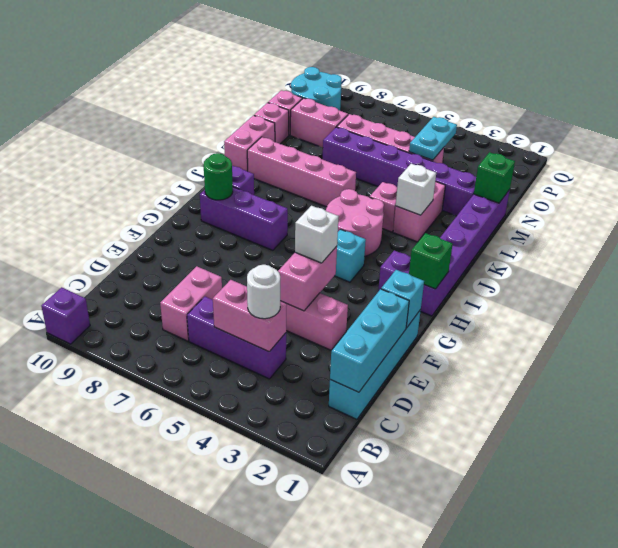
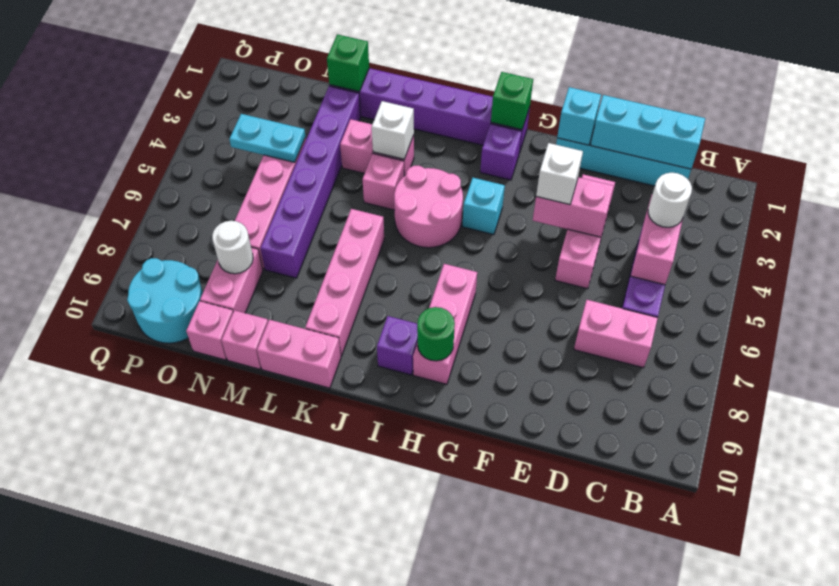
purple 1x1 brick [41,287,90,344] -> none
purple 1x3 brick [200,187,288,250] -> pink 1x3 brick [413,264,477,384]
none -> white 1x1 round brick [212,221,253,274]

